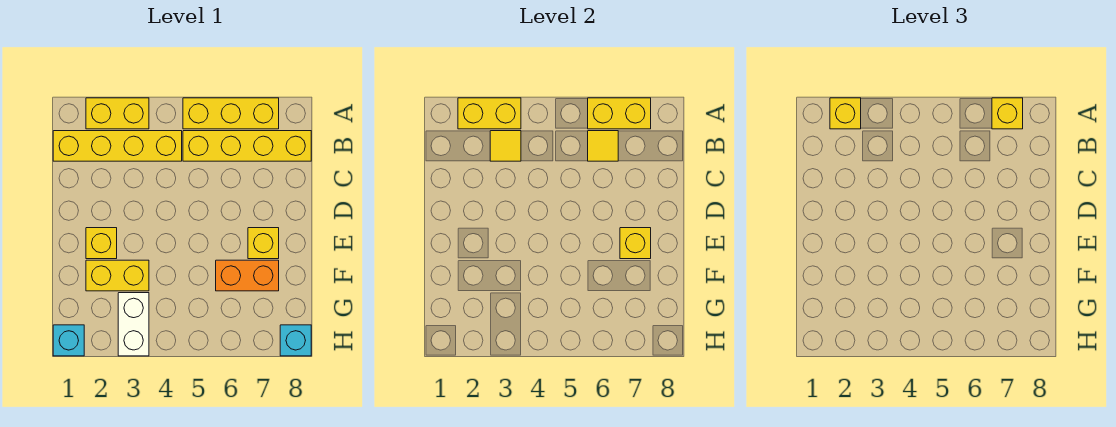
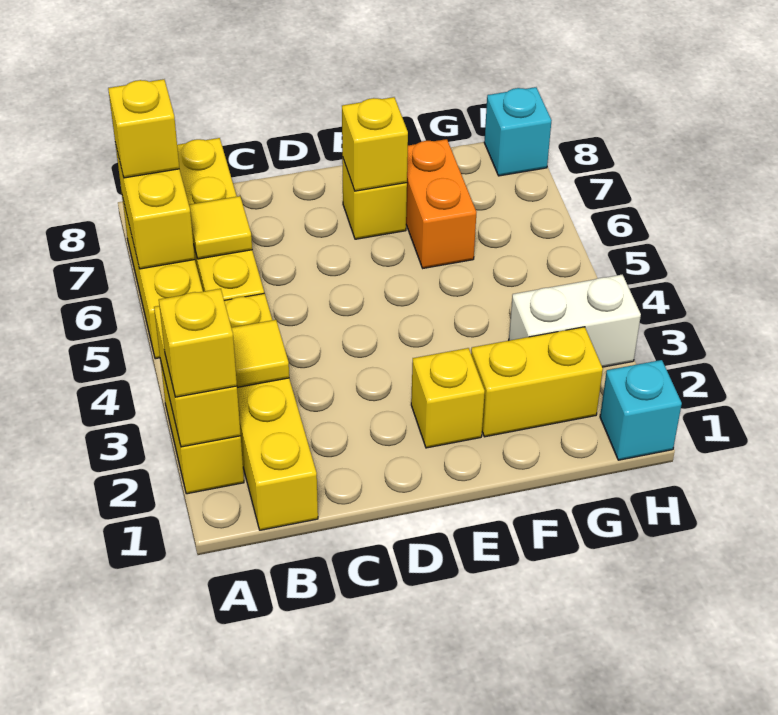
yellow 1x2 brick [86,260,149,291] -> yellow 1x2 brick turned to [471,327,603,437]

